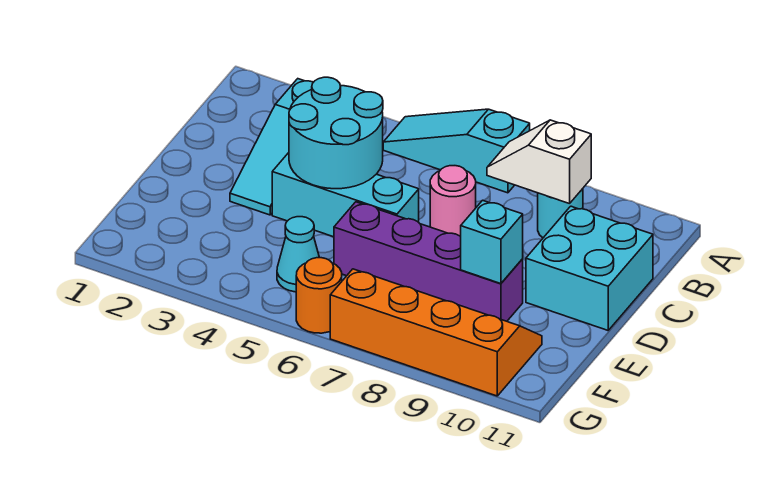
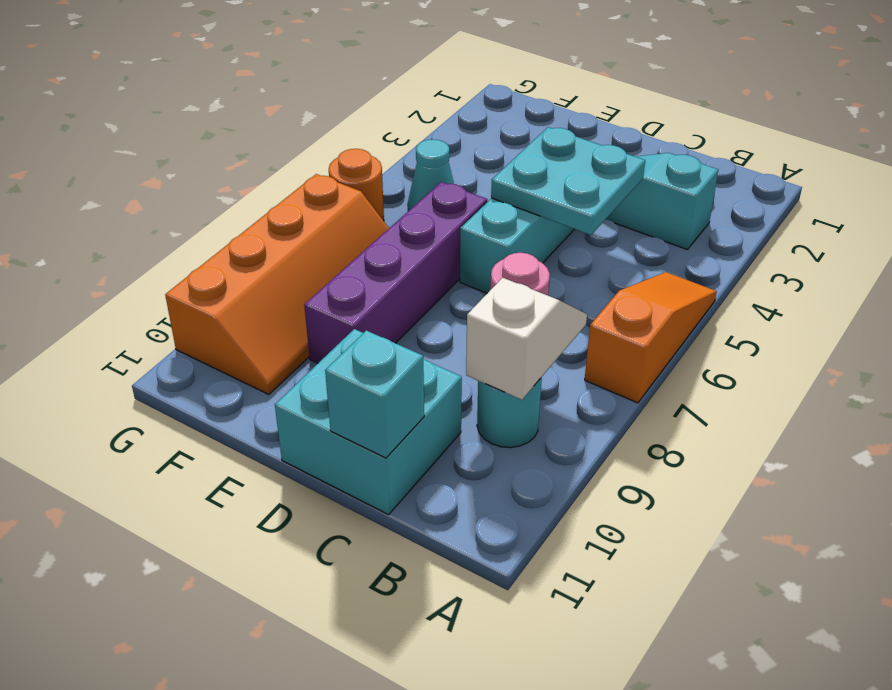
cyan 1x3 slope [383,109,530,193] -> orange 1x3 slope [585,272,717,403]
cyan 2x2 round brick [289,77,383,189] -> cyan 2x2 plate [491,127,645,235]
cyan 1x1 brick [461,200,523,284] -> cyan 1x1 brick moved to [325,331,424,458]

